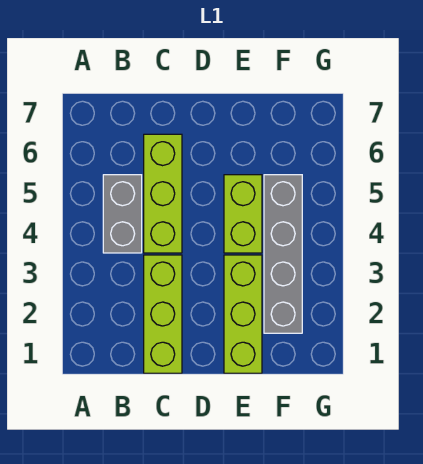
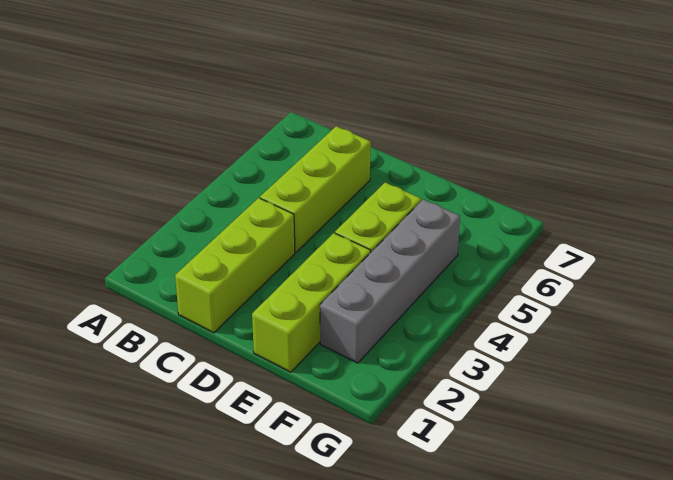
grey 1x2 brick [103,175,142,253] -> none

